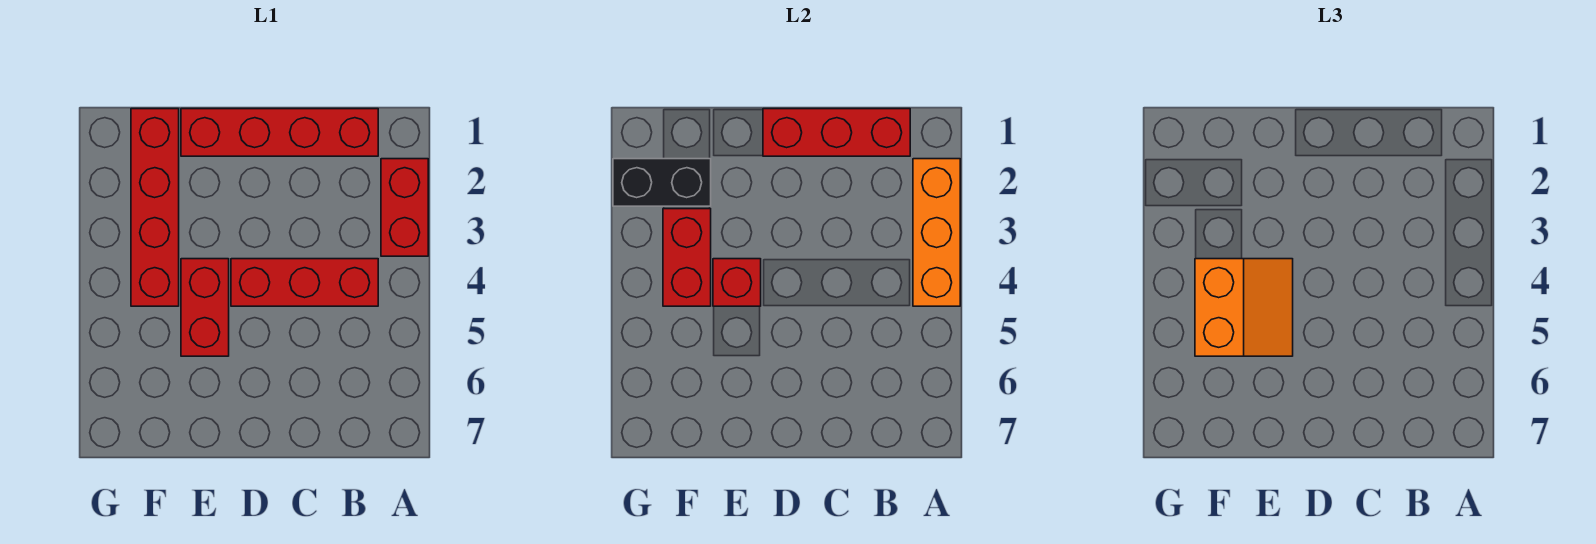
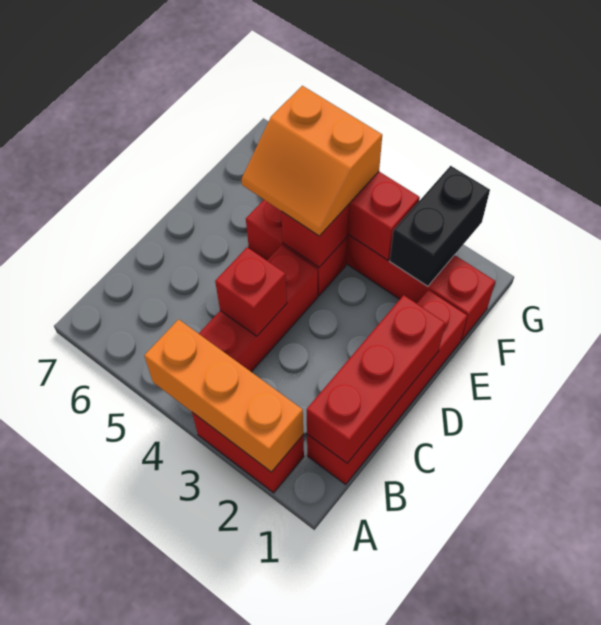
none -> red 1x1 brick [215,247,287,336]

